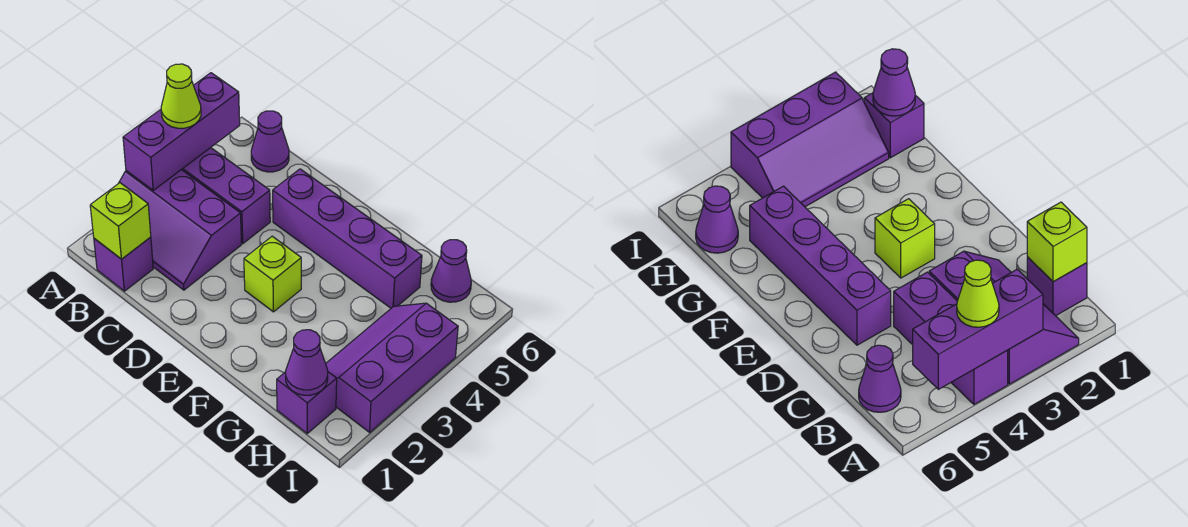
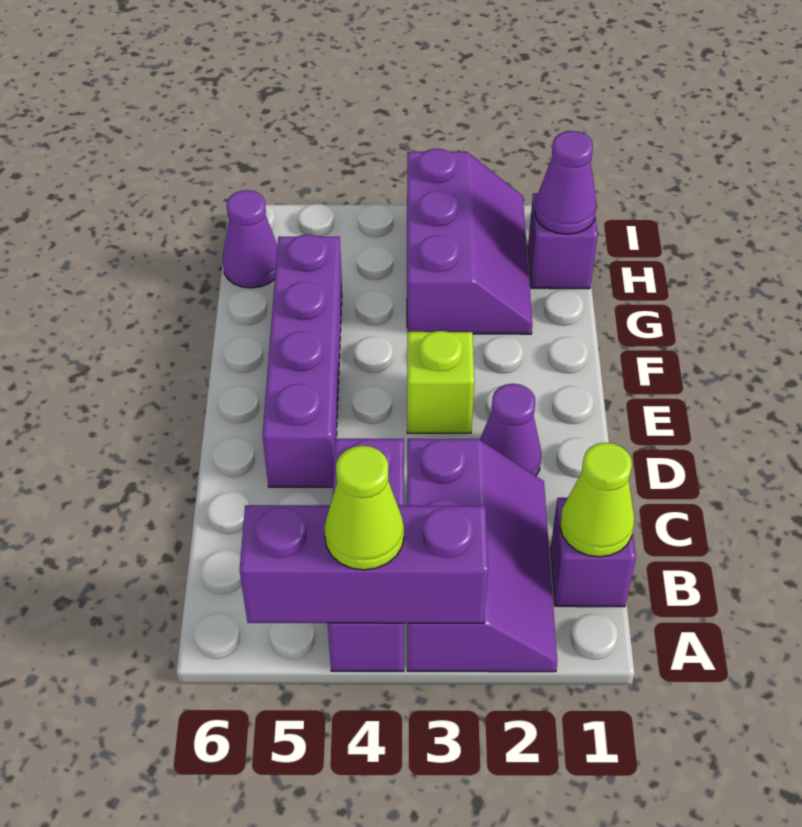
lime 1x1 brick [90,183,151,259] -> lime 1x1 cone [560,443,634,557]
purple 1x1 cone [251,111,289,172] -> purple 1x1 cone moved to [480,384,542,476]
purple 2x3 slope [326,303,458,432] -> purple 2x3 slope turned to [407,149,532,334]

